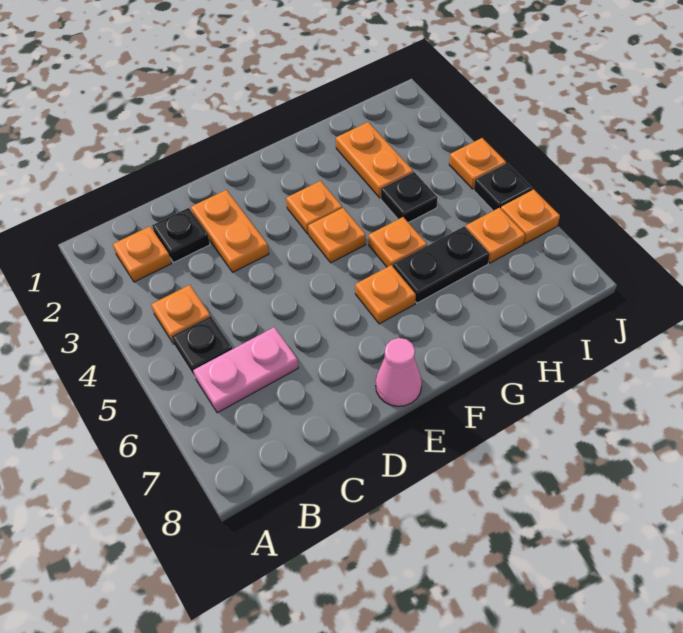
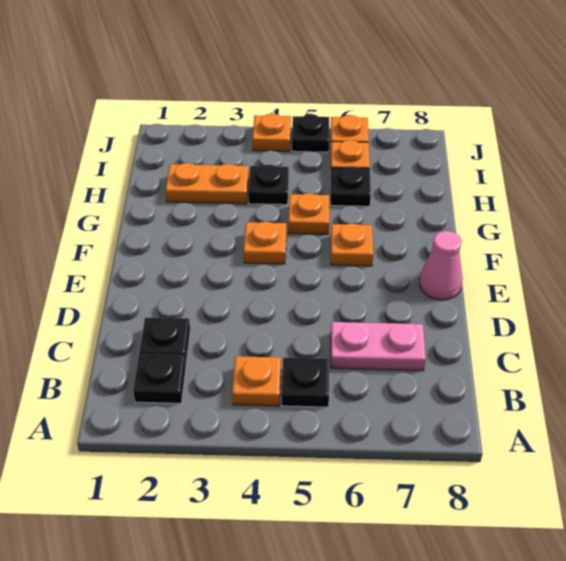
orange 1x1 plate [113,226,171,282] -> black 1x1 plate [133,354,186,403]
pink 1x2 plate [193,327,298,413] -> pink 1x2 plate turned to [331,322,426,371]
orange 1x2 plate [191,190,269,272] -> none
orange 1x1 plate [286,181,342,234] -> none
black 1x2 plate [393,226,490,303] -> black 1x1 plate [331,166,371,206]

